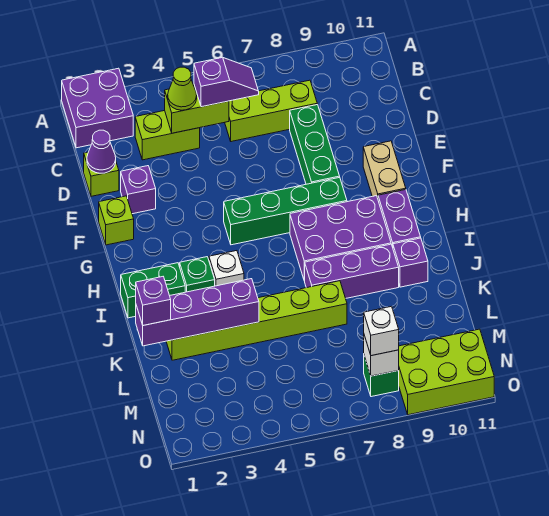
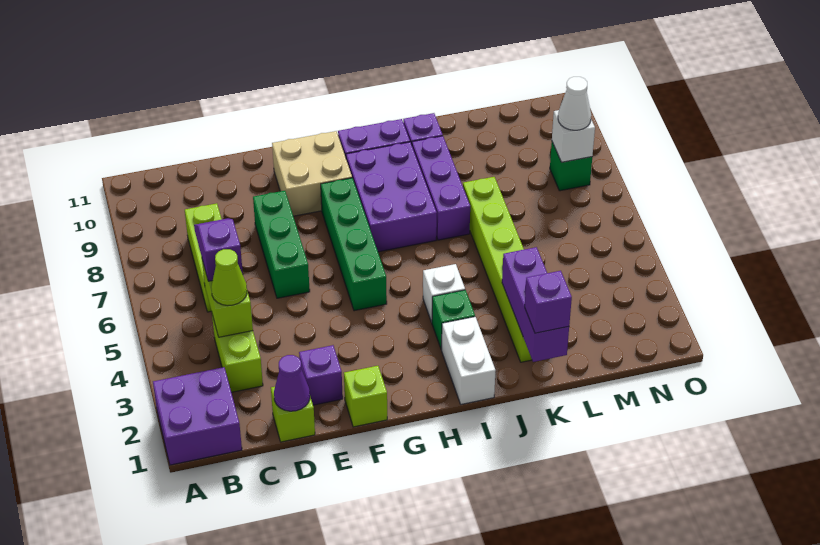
green 1x3 brick [290,105,340,184] -> green 1x3 brick turned to [253,191,310,298]
tan 1x2 brick [363,141,406,198] -> tan 2x2 brick [272,131,352,216]
green 1x2 brick [121,263,185,318] -> white 1x2 brick [442,317,496,404]
purple 1x4 brick [136,279,259,346] -> purple 1x3 brick [502,247,569,362]
white 1x1 brick [364,307,399,356] -> white 1x1 cone [558,77,591,130]
lime 2x3 brick [398,329,494,415] -> none

